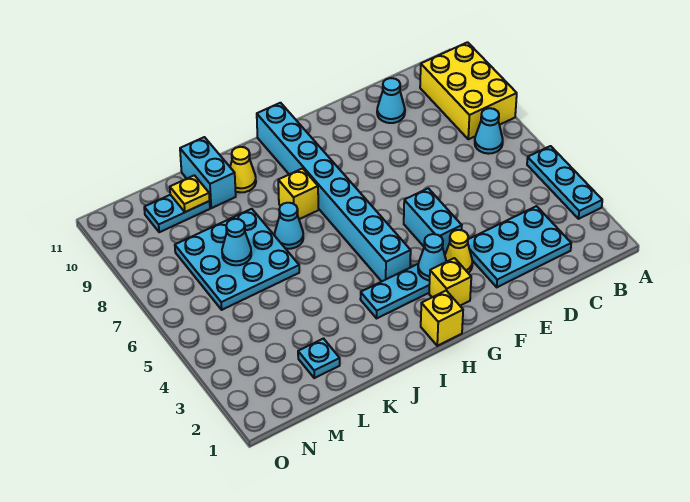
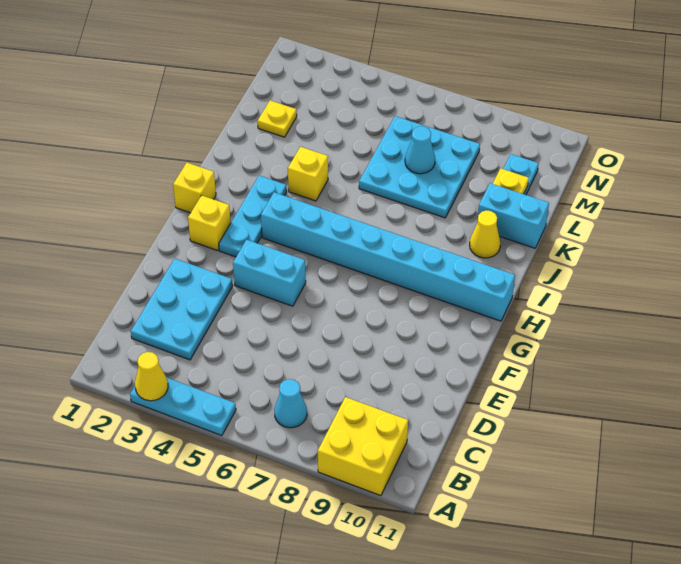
yellow 2x3 brick [420,42,517,139] -> yellow 2x2 brick [318,397,408,496]
cyan 1x1 cone [377,78,405,123] -> none
yellow 1x1 cone [445,230,472,273] -> yellow 1x1 cone moved to [135,352,168,401]
cyan 1x1 cone [418,234,446,280] -> none
yellow 1x1 brick [278,168,318,219] -> yellow 1x1 brick moved to [288,147,328,201]
cyan 1x1 cone [275,203,303,249] -> none
cyan 1x1 plate [298,339,340,378] -> yellow 1x1 plate [258,100,297,137]

